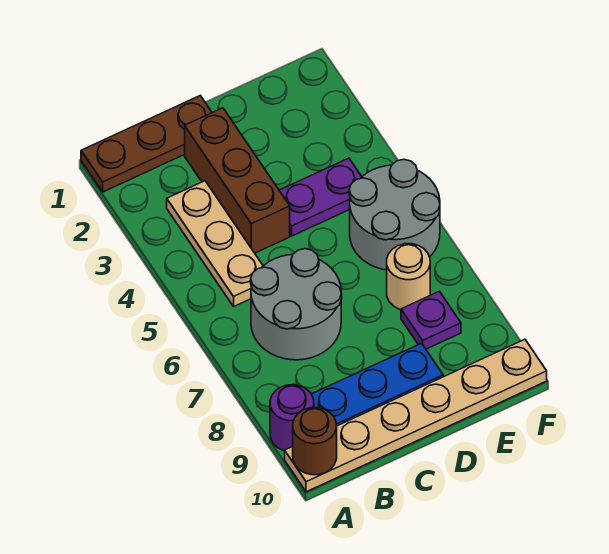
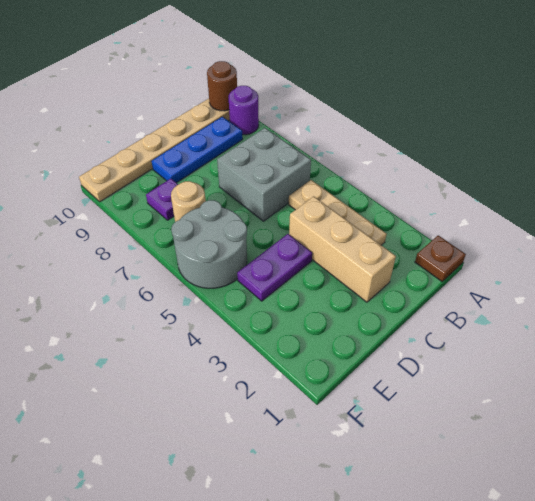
brown 1x3 plate [81,96,212,192] -> brown 1x1 plate [415,235,466,282]
grey 2x2 round brick [251,249,342,360] -> grey 2x2 brick [217,128,311,221]
brown 1x3 brick [185,108,290,253] -> tan 1x3 brick [289,196,396,302]

